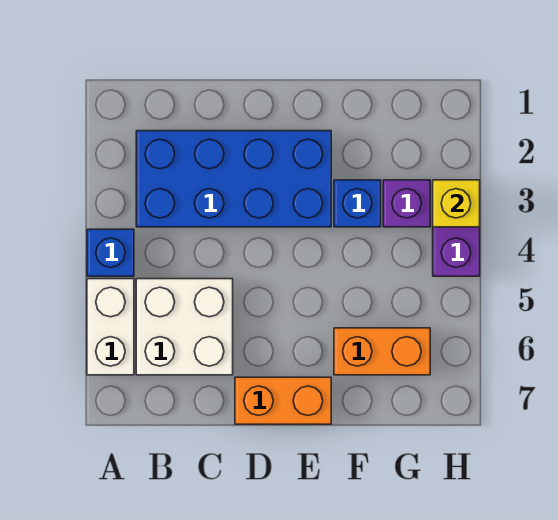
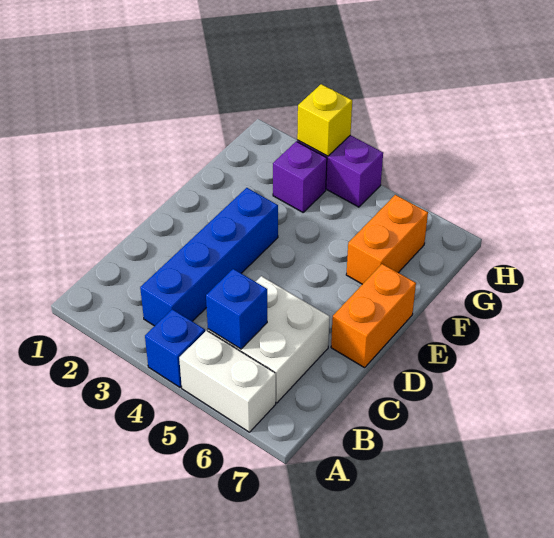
blue 2x4 brick [136,131,331,227] -> blue 1x4 brick [140,188,278,326]
blue 1x1 brick [334,180,381,227] -> blue 1x1 brick moved to [206,269,267,349]

